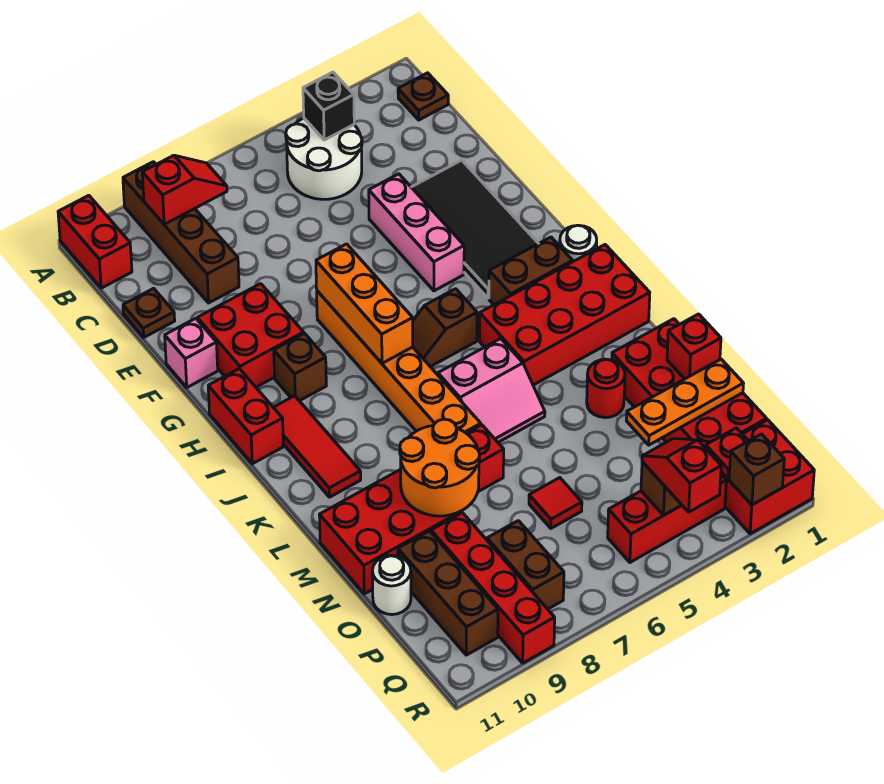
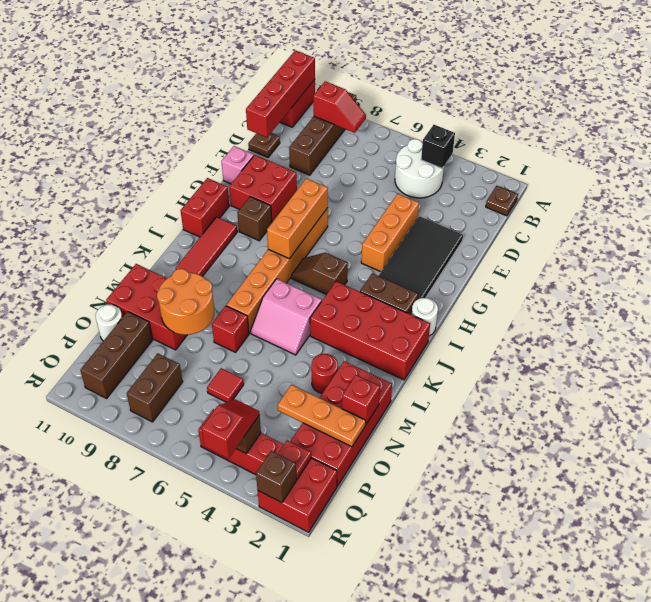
pink 1x3 brick [369,174,464,291] -> orange 1x3 brick [361,194,419,272]
red 1x4 brick [431,513,555,663] -> red 1x4 brick moved to [246,50,315,137]

